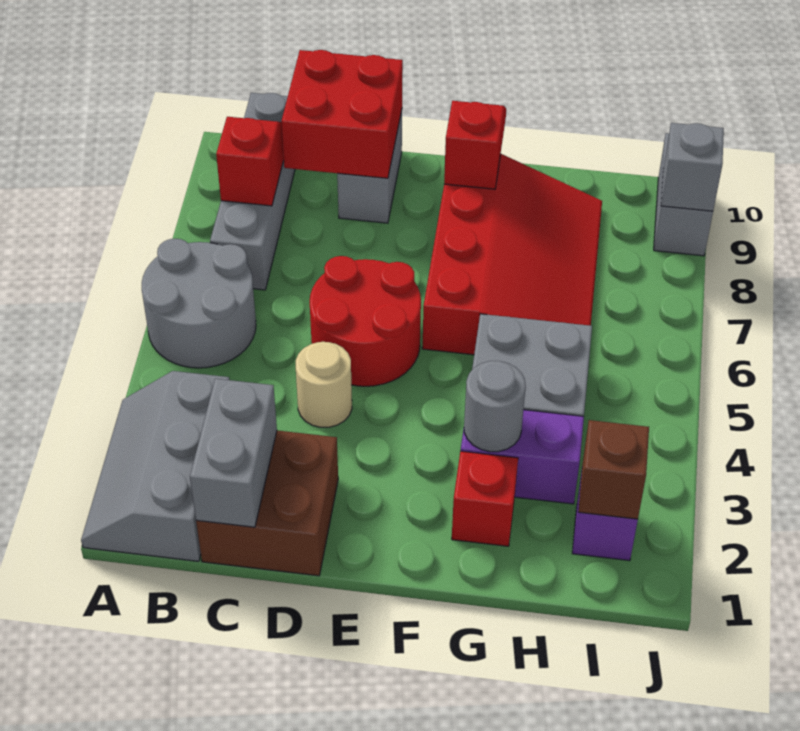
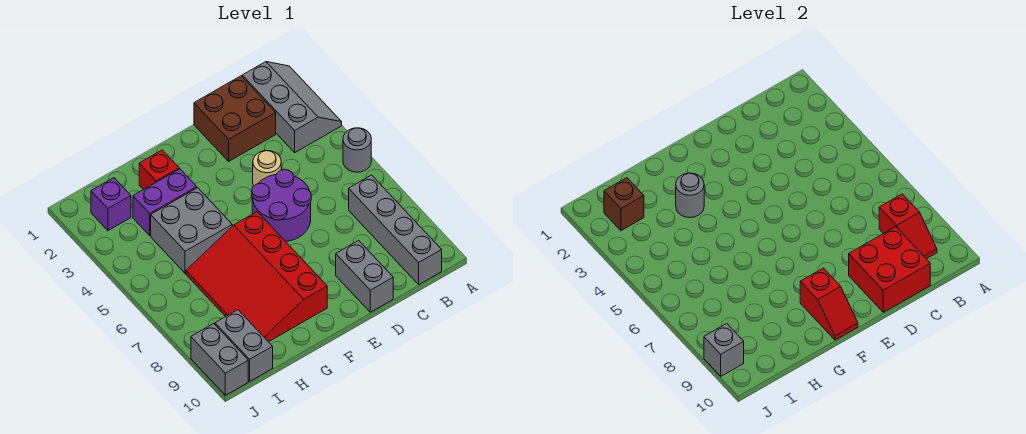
grey 2x2 round brick [142,239,256,368] -> grey 1x1 round brick [343,128,371,172]
grey 1x2 brick [190,379,277,527] -> grey 1x2 brick moved to [215,310,273,381]
red 2x2 round brick [310,256,421,386] -> purple 2x2 round brick [252,170,311,242]

